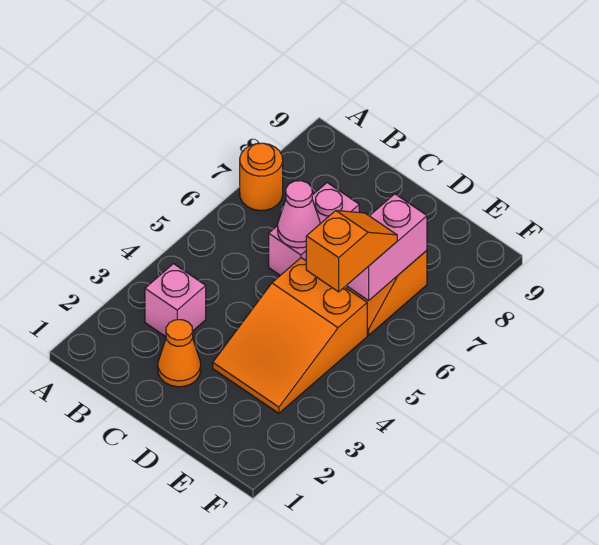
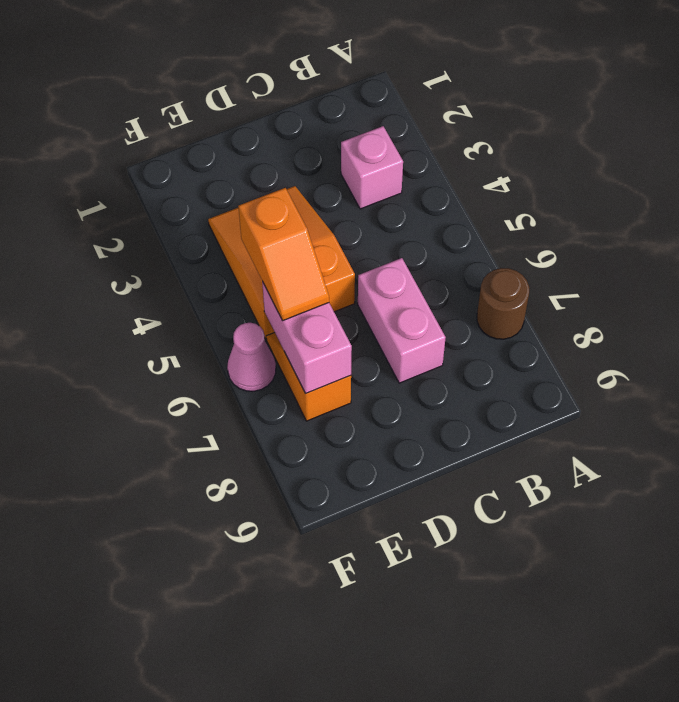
orange 1x1 round brick [240,143,283,211] -> brown 1x1 round brick [477,268,529,339]
orange 1x1 cone [158,320,201,387] -> none
pink 1x1 cone [278,181,320,248] -> pink 1x1 cone moved to [227,323,276,391]

